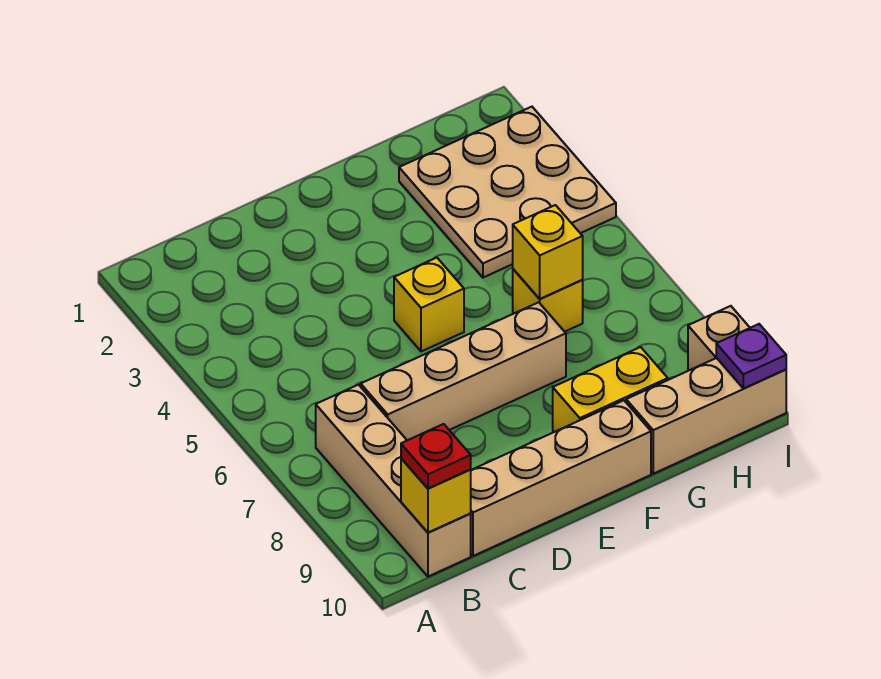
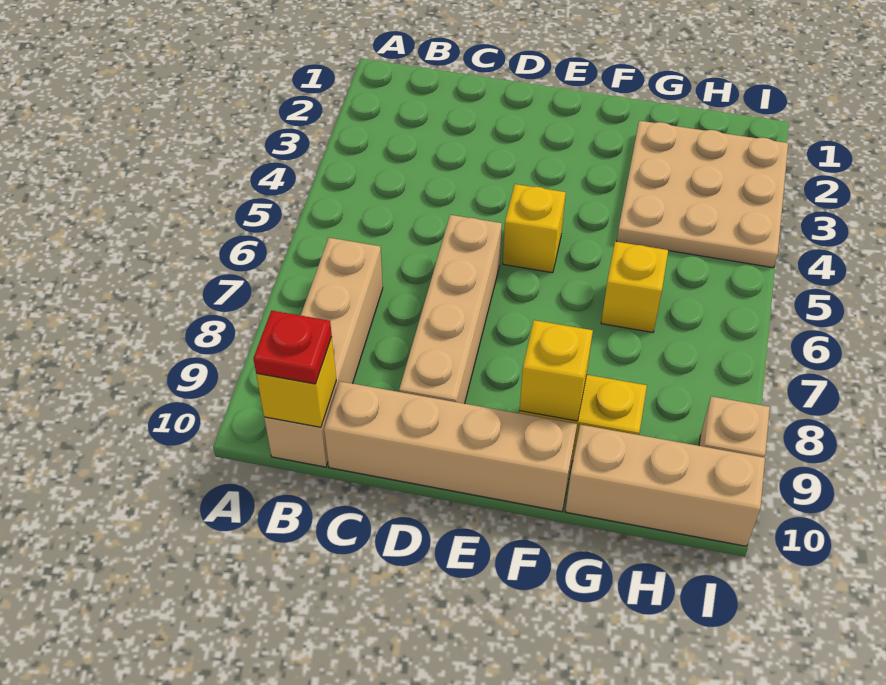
tan 1x4 brick [361,302,566,440] -> tan 1x4 brick turned to [399,215,502,404]
yellow 1x1 brick [513,205,583,299] -> yellow 1x1 brick moved to [519,320,593,421]
purple 1x1 plate [716,324,786,389] -> none

